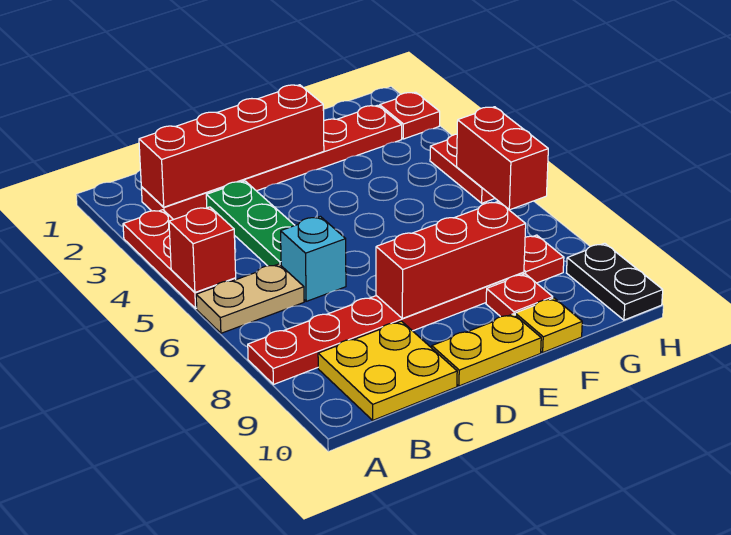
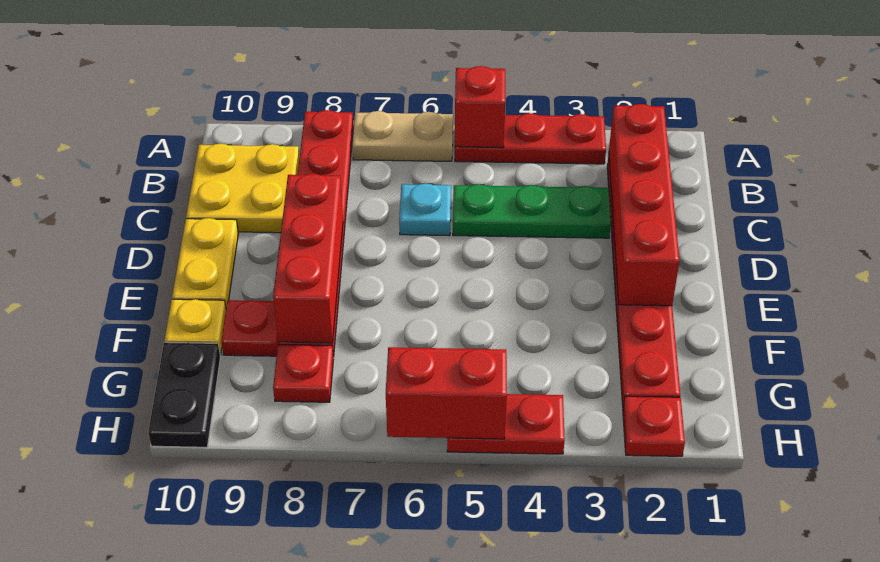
tan 1x2 plate [196,264,304,333] -> tan 1x2 plate turned to [352,111,453,161]
cyan 1x1 brick [281,216,346,301] -> cyan 1x1 plate [399,183,451,236]
black 1x2 plate [567,243,663,320] -> black 1x2 plate turned to [148,342,220,447]

